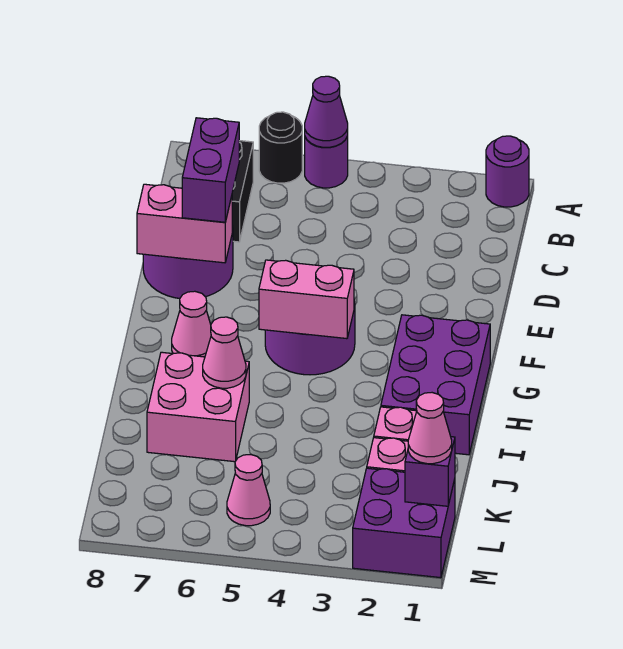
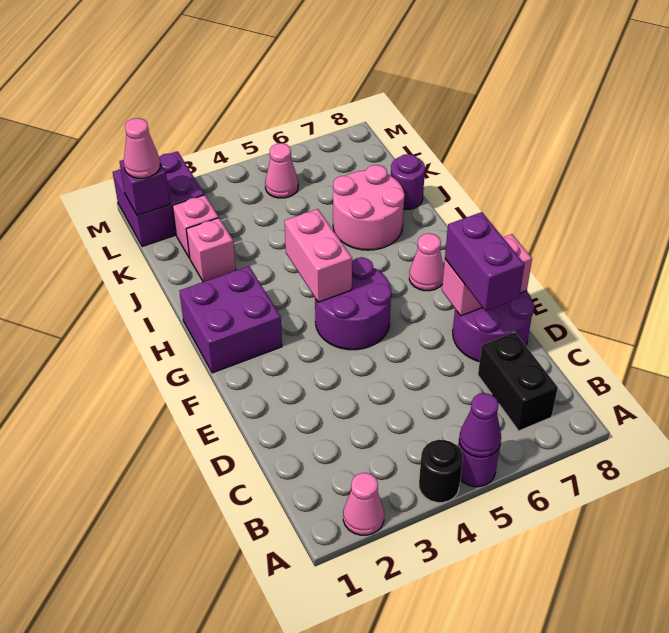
purple 1x1 round brick [486,136,529,207] -> purple 1x1 round brick moved to [391,154,425,209]
black 1x1 round brick [259,112,302,183] -> black 1x1 round brick moved to [419,440,463,503]
purple 2x3 brick [381,315,490,455] -> purple 2x2 brick [179,266,282,373]
pink 1x2 brick [259,260,354,339] -> pink 1x2 brick turned to [285,209,352,302]
pink 2x2 brick [147,352,249,462] -> pink 2x2 round brick [333,165,405,250]
pink 1x1 cone [203,317,246,388] -> pink 1x1 cone moved to [343,473,384,535]

